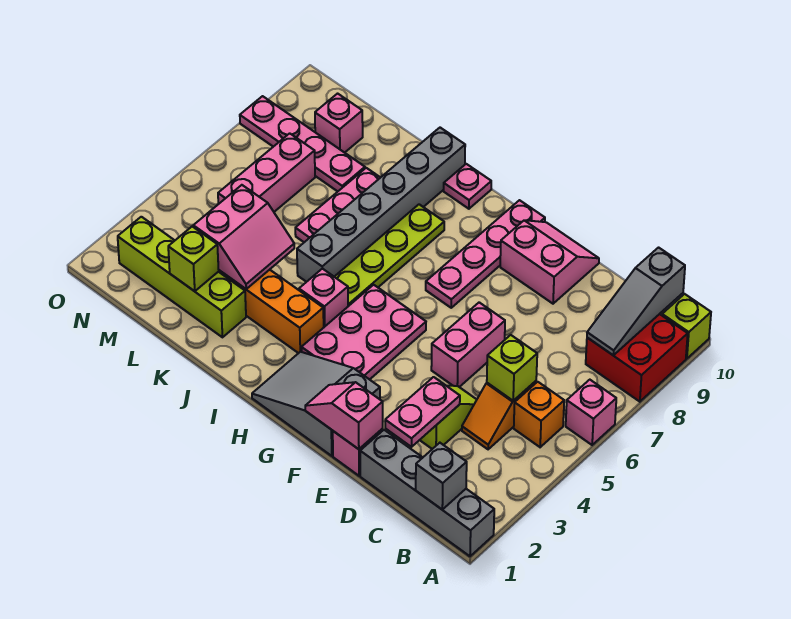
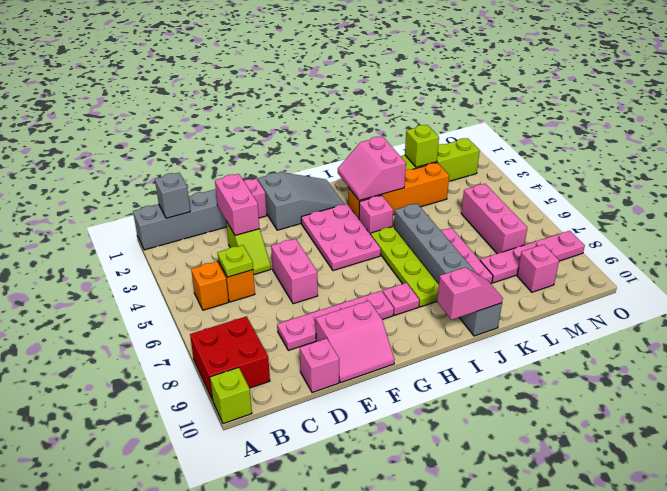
pink 1x1 brick [566,380,616,445] -> pink 1x1 brick moved to [300,338,339,393]
grey 1x3 slope [587,248,685,355] -> none
lime 1x1 brick [487,335,537,401] -> lime 1x1 plate [218,245,253,277]
pink 1x2 plate [385,377,460,447] -> pink 1x2 brick [215,174,259,235]
pink 1x2 slope [305,382,383,449] -> pink 1x2 slope moved to [437,267,503,320]
pink 1x4 plate [426,200,545,308] -> pink 1x4 plate turned to [277,291,394,350]
pink 1x1 plate [444,164,491,209] -> pink 1x1 plate moved to [383,283,419,315]
pink 2x2 slope [193,185,294,289] -> pink 2x2 slope moved to [338,136,406,201]

